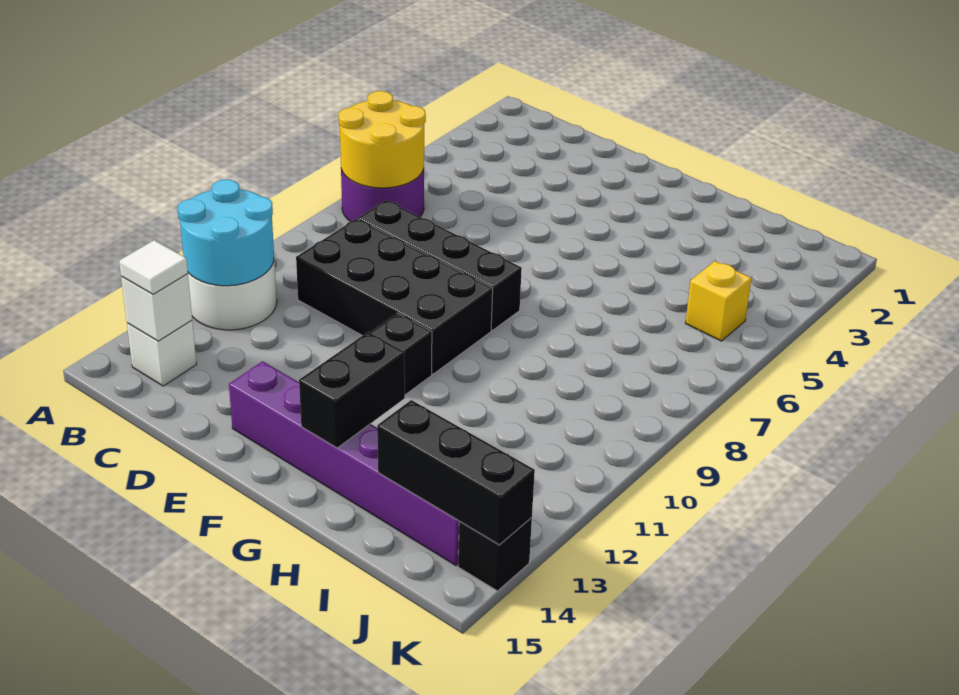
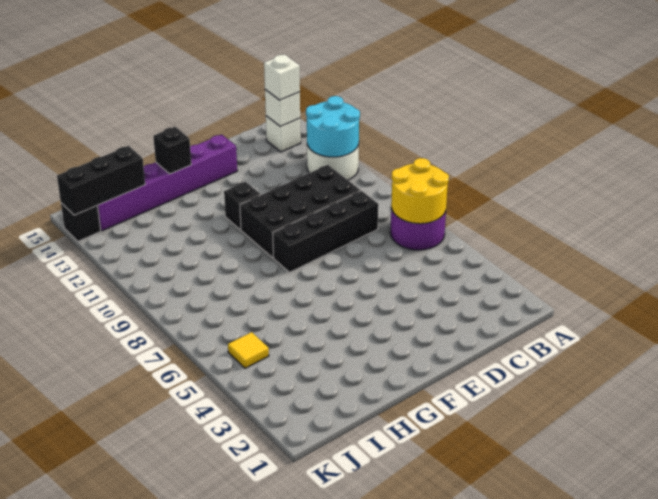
white 1x1 tile [119,240,188,294] -> white 1x1 brick [264,54,300,100]
black 1x2 brick [299,332,405,448] -> black 1x1 brick [153,127,191,174]
yellow 1x1 brick [686,261,752,341] -> yellow 1x1 tile [228,332,269,368]

